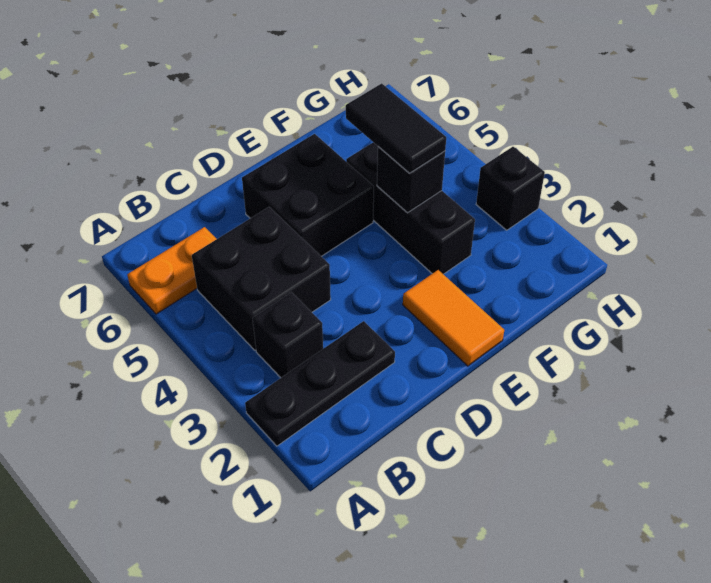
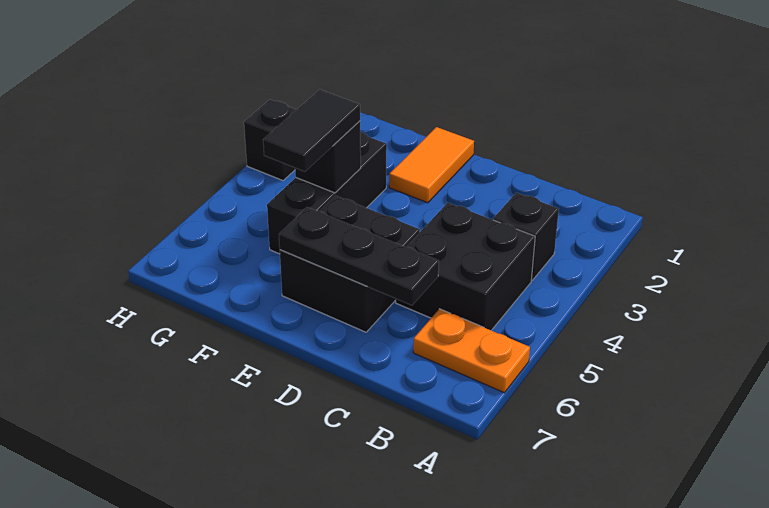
black 1x3 plate [245,321,395,446] -> black 1x3 plate moved to [279,207,439,305]

